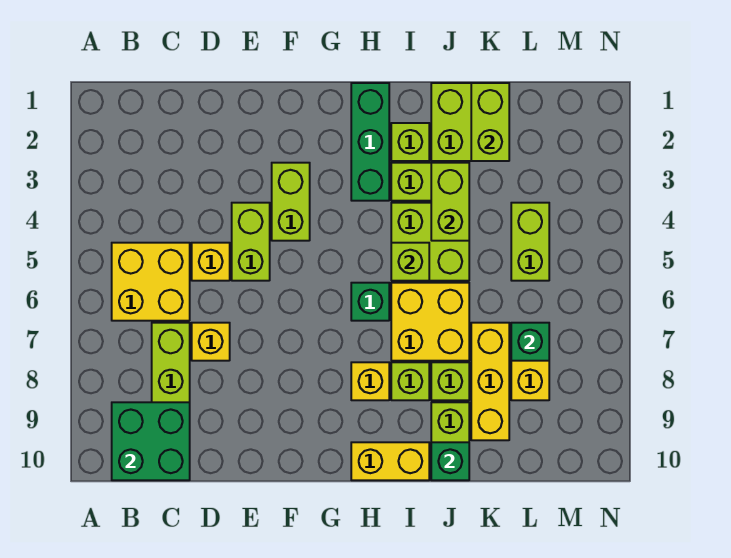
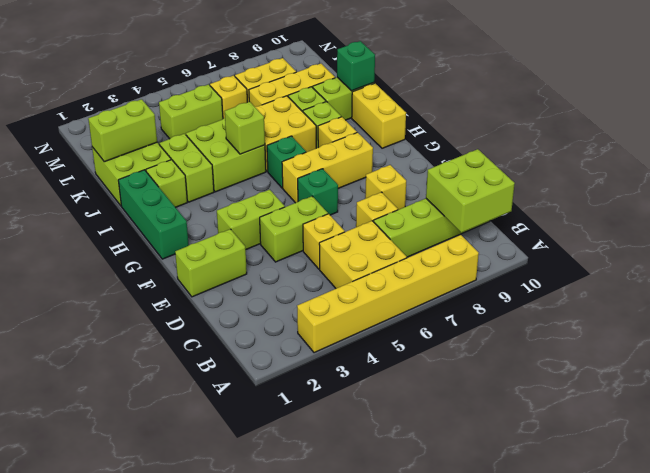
none -> yellow 1x6 brick [297,235,479,353]
green 2x2 brick [112,402,190,480] -> lime 2x2 brick [426,149,515,233]
none -> yellow 1x1 brick [365,165,406,210]
none -> yellow 1x3 brick [282,133,373,203]
green 1x3 brick [351,83,389,201] -> green 1x3 brick turned to [118,170,189,259]
lime 1x2 brick [431,163,469,241] -> lime 1x2 brick moved to [175,229,247,297]
none -> yellow 1x1 brick [210,76,247,119]
green 1x1 brick [511,323,549,361] -> green 1x1 brick moved to [298,169,338,215]

